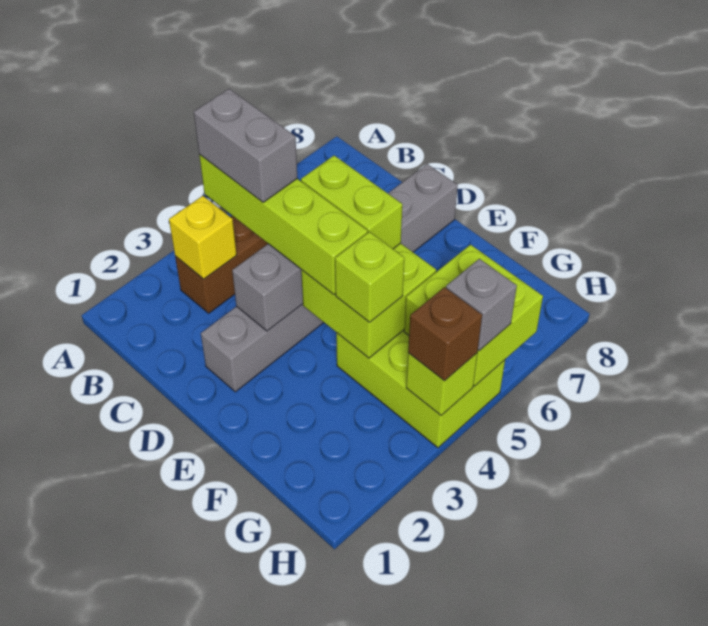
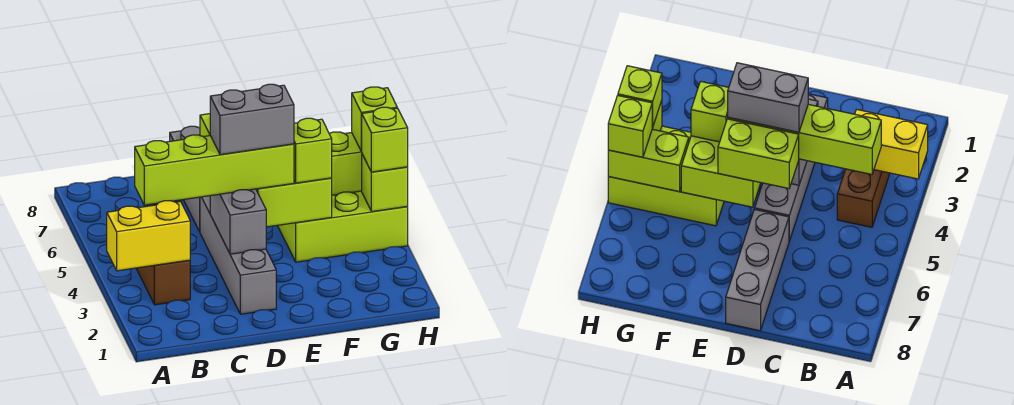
yellow 1x1 brick [169,196,237,279] -> yellow 1x2 brick [107,201,190,271]
grey 1x2 brick [194,89,297,202] -> grey 1x2 brick moved to [210,84,294,155]
lime 2x2 brick [404,244,543,386] -> lime 1x2 brick [329,132,362,195]
brown 1x1 brick [408,287,482,381] -> lime 1x1 brick [361,107,408,172]
grey 1x1 brick [446,259,517,351] -> lime 1x1 brick [352,87,397,151]

